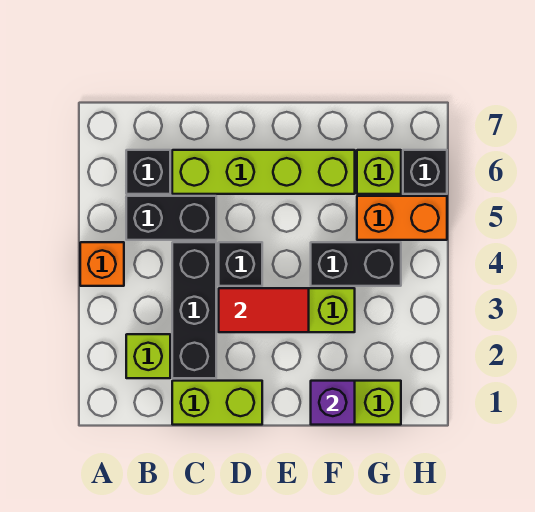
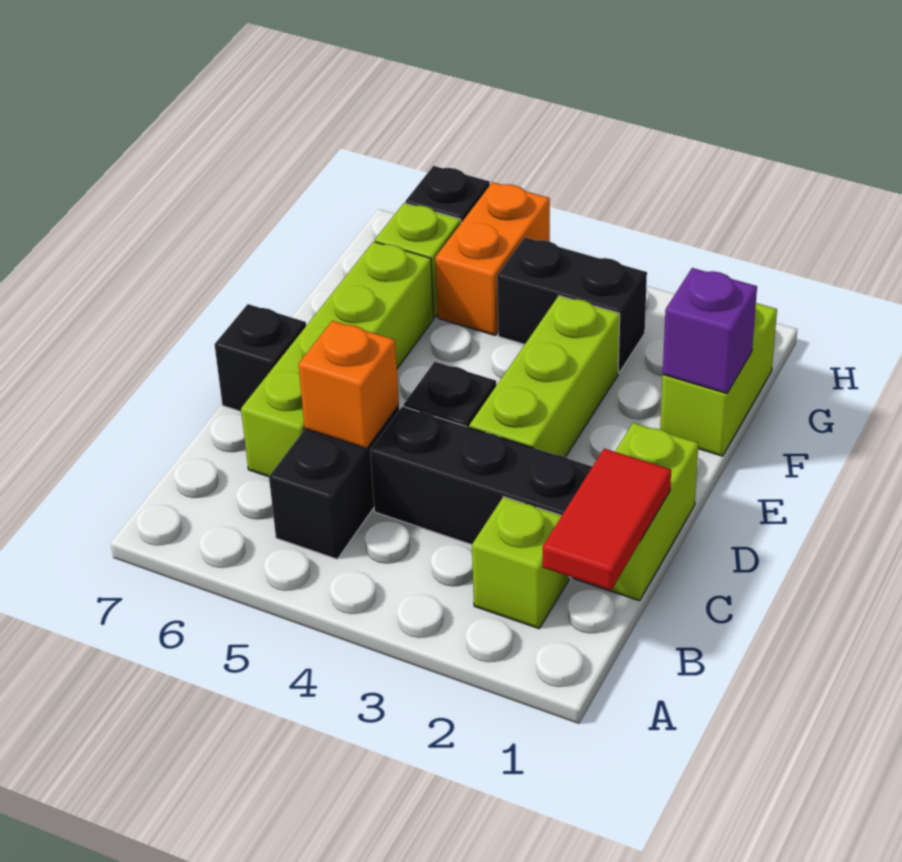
orange 1x1 brick [80,242,124,286] -> orange 1x1 brick moved to [298,321,399,449]
black 1x1 brick [126,150,170,194] -> black 1x1 brick moved to [215,304,306,411]
red 1x2 tile [219,288,309,332] -> red 1x2 tile moved to [543,448,671,590]
black 1x2 brick [311,242,401,286] -> black 1x2 brick turned to [497,237,647,373]

